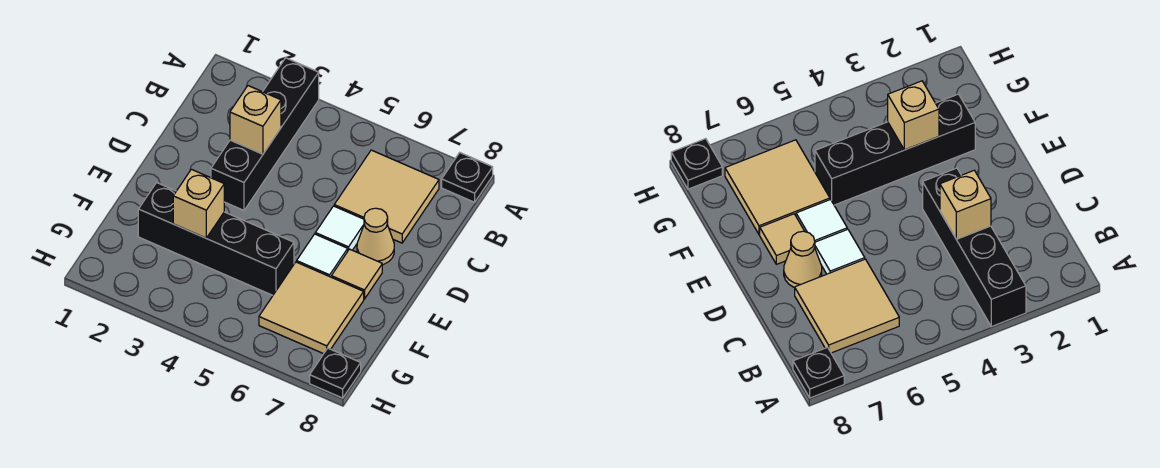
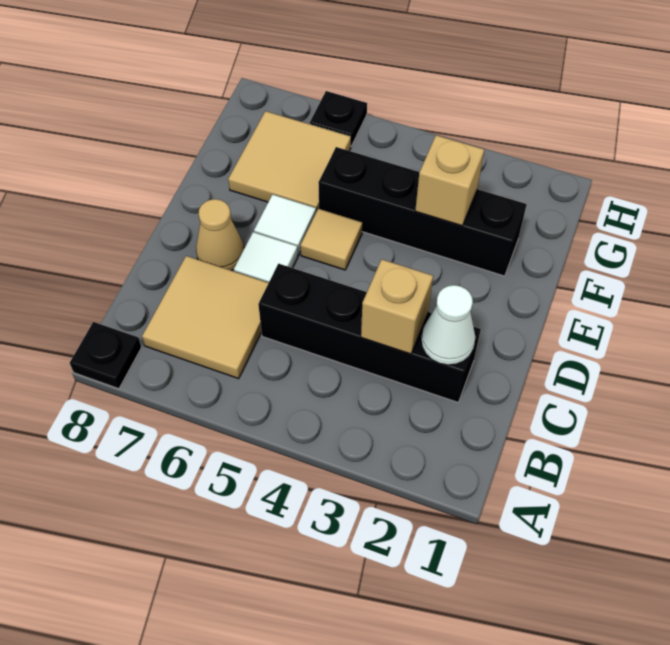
black 1x4 brick [211,58,319,210] -> black 1x4 brick turned to [258,264,481,402]
none -> white 1x1 cone [421,285,476,365]
tan 1x1 tile [331,249,382,299] -> tan 1x1 tile moved to [300,209,362,270]
black 1x1 plate [310,348,361,398] -> black 1x1 plate moved to [310,91,367,146]

